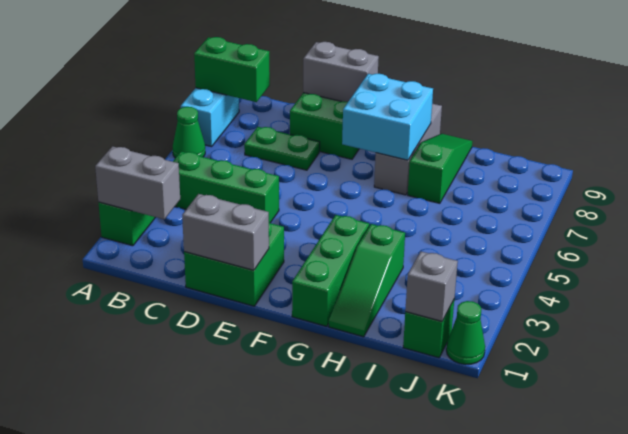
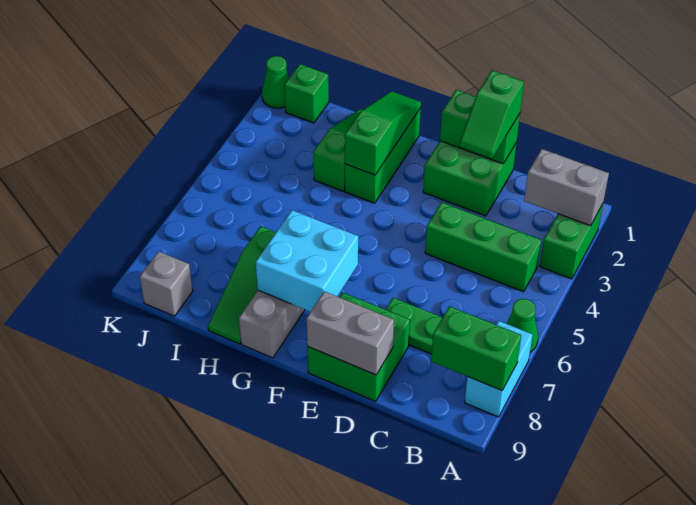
grey 1x2 brick [182,194,269,270] -> green 1x2 brick [440,90,520,164]
none -> green 1x2 slope [460,70,524,158]
none -> green 1x3 slope [345,91,421,175]
grey 1x1 brick [405,252,458,321] -> grey 1x1 brick moved to [140,251,193,316]

